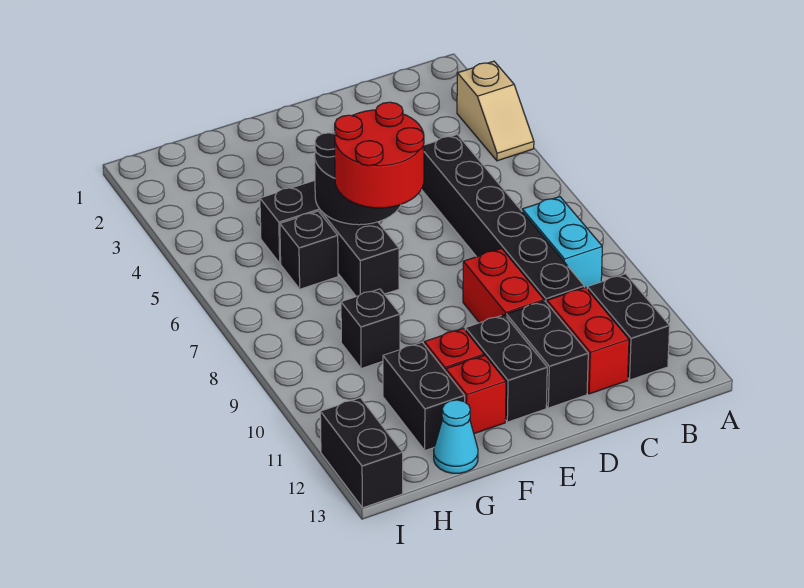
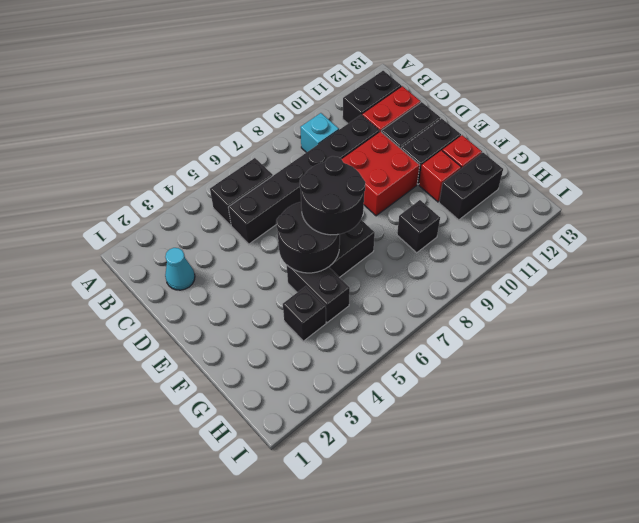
tan 1x2 slope [457,61,534,161] -> none
cyan 1x2 brick [522,197,602,288] -> cyan 1x1 brick [300,113,339,153]
red 1x2 brick [463,249,544,323] -> red 2x2 brick [342,131,420,216]
red 2x2 round brick [335,102,424,208] -> black 2x2 round brick [300,156,366,235]
black 1x1 brick [280,211,338,289] -> black 1x1 brick moved to [283,286,326,341]
cyan 1x1 cone [434,400,478,473] -> cyan 1x1 cone moved to [165,248,195,290]
black 1x2 brick [320,398,403,508] -> black 1x2 brick moved to [210,158,273,226]

